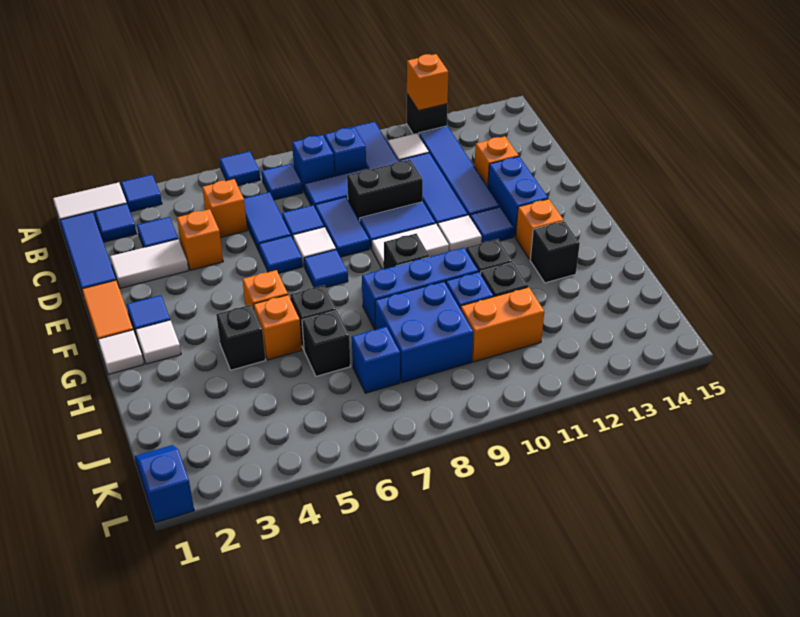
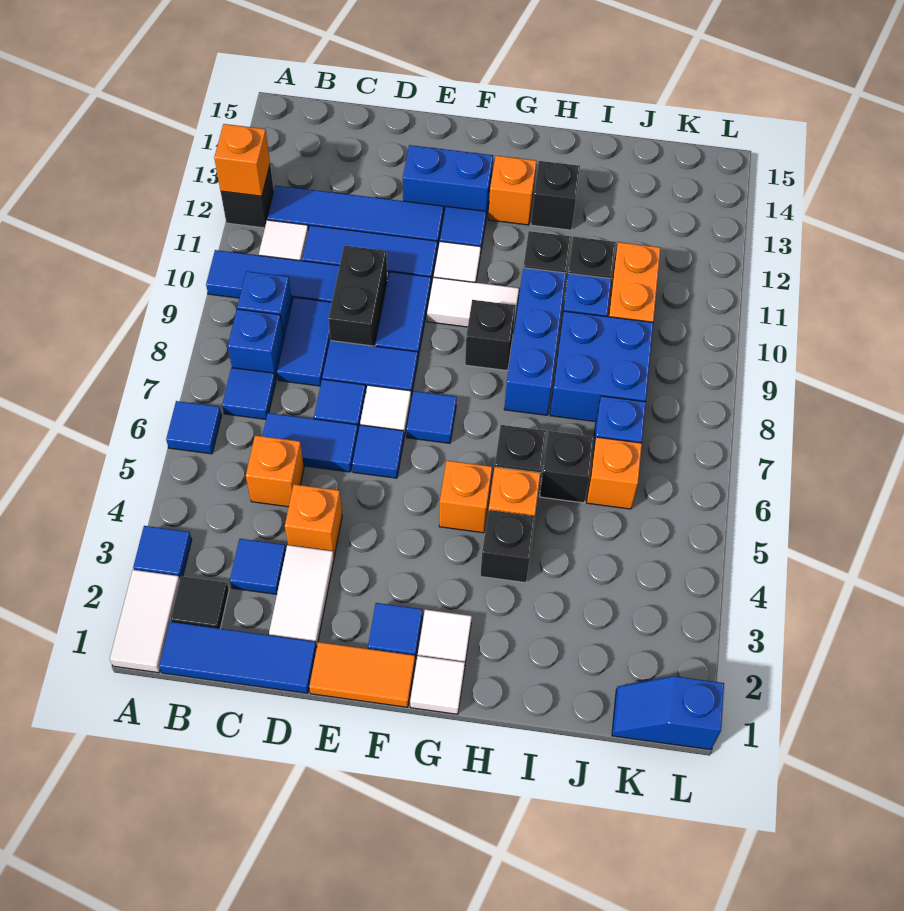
blue 1x1 tile [95,204,136,242] -> black 1x1 tile [171,576,229,629]
orange 1x1 brick [474,136,519,187] -> orange 1x1 brick moved to [587,437,642,509]
white 1x2 tile [372,223,449,269] -> white 1x2 tile turned to [427,277,519,331]

